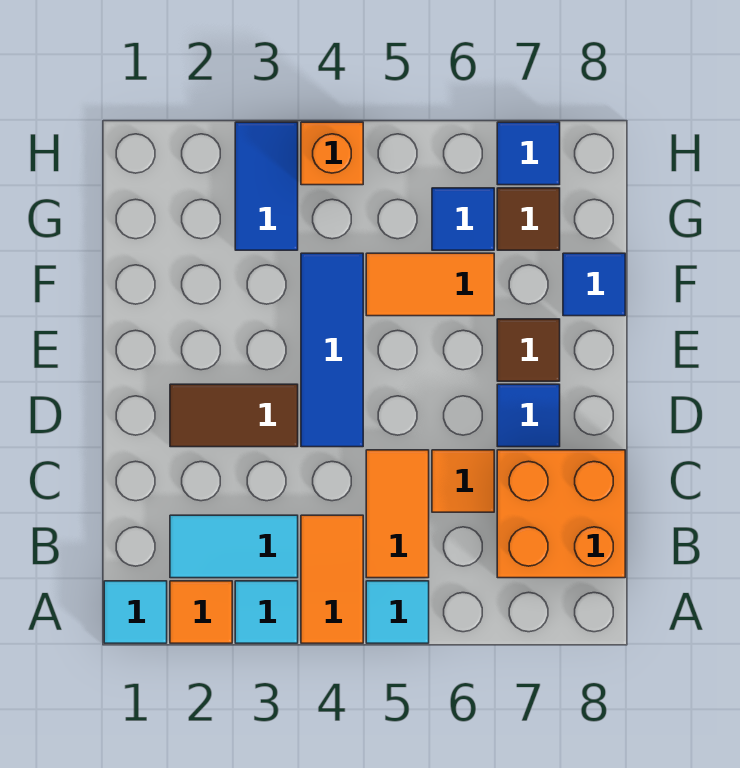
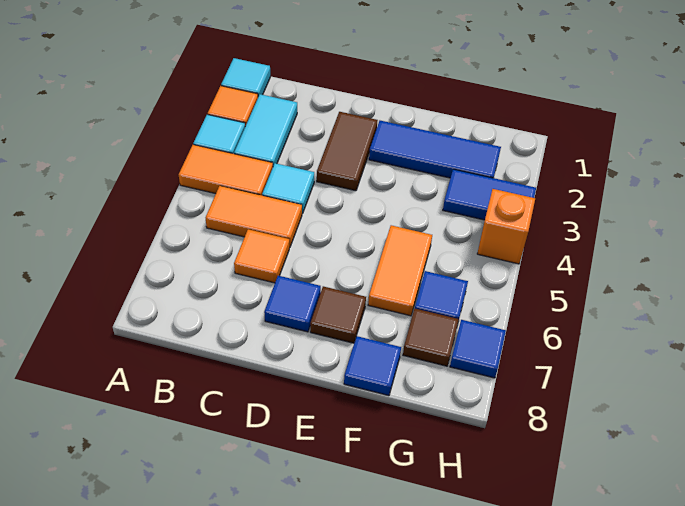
cyan 1x1 tile [366,581,429,643] -> cyan 1x1 tile moved to [262,163,314,214]
orange 2x2 brick [497,450,625,578] -> none
blue 1x3 tile [301,253,363,447] -> blue 1x3 tile moved to [369,121,501,178]

